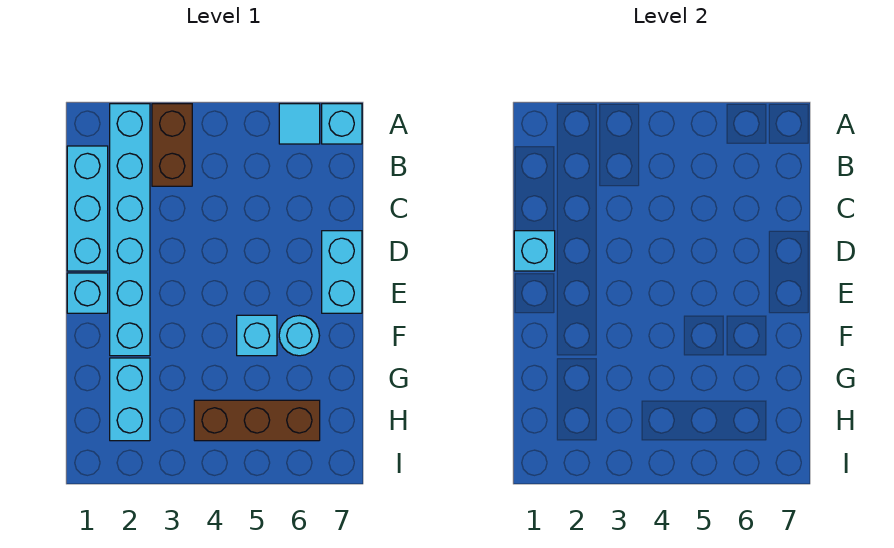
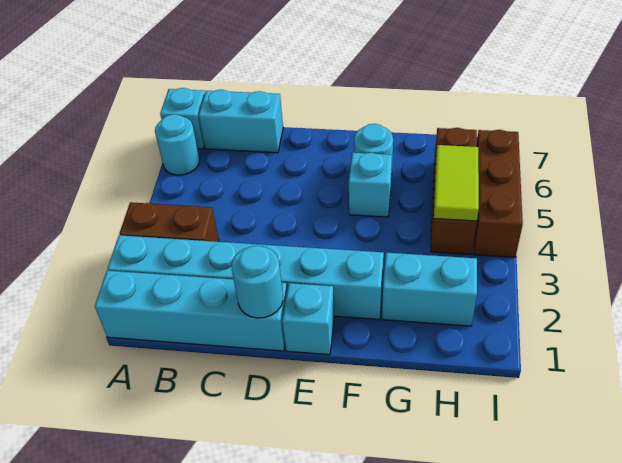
cyan 1x1 tile [279,104,320,144] -> cyan 1x1 round brick [155,114,200,175]
cyan 1x3 brick [67,146,108,271] -> cyan 1x4 brick [95,271,287,351]
cyan 1x1 brick [514,231,555,271] -> cyan 1x1 round brick [232,246,283,318]
cyan 1x2 brick [322,231,362,313] -> cyan 1x2 brick moved to [199,90,283,153]
none -> lime 1x2 tile [434,145,479,221]
none -> brown 1x3 brick [474,130,523,257]

